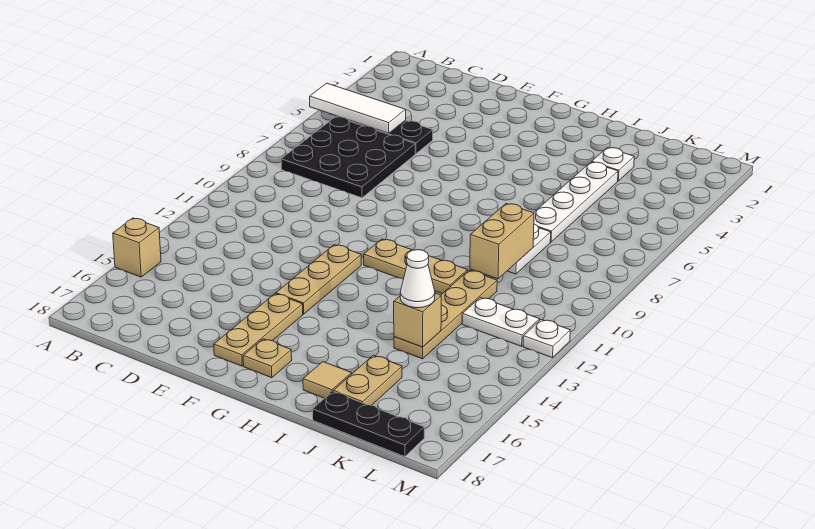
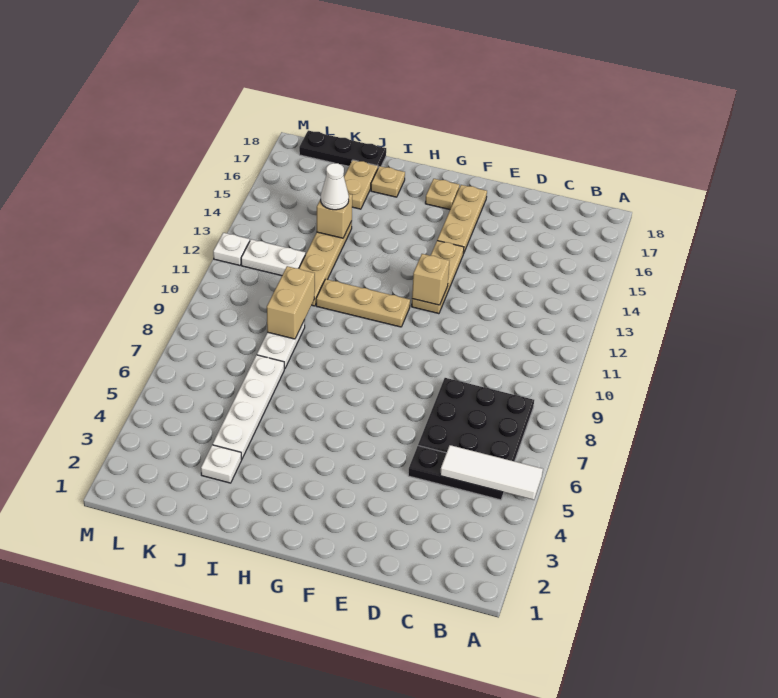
tan 1x1 brick [113,218,161,277] -> tan 1x1 brick moved to [412,254,449,305]
tan 1x1 tile [303,362,352,398] -> tan 1x1 plate [371,166,405,197]

